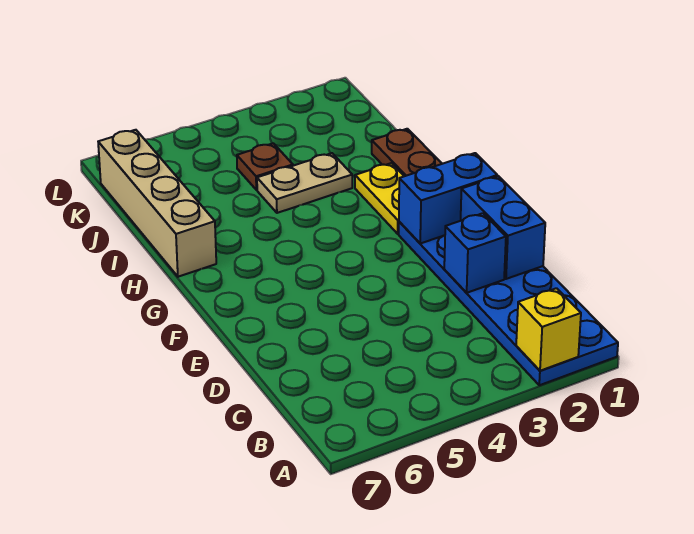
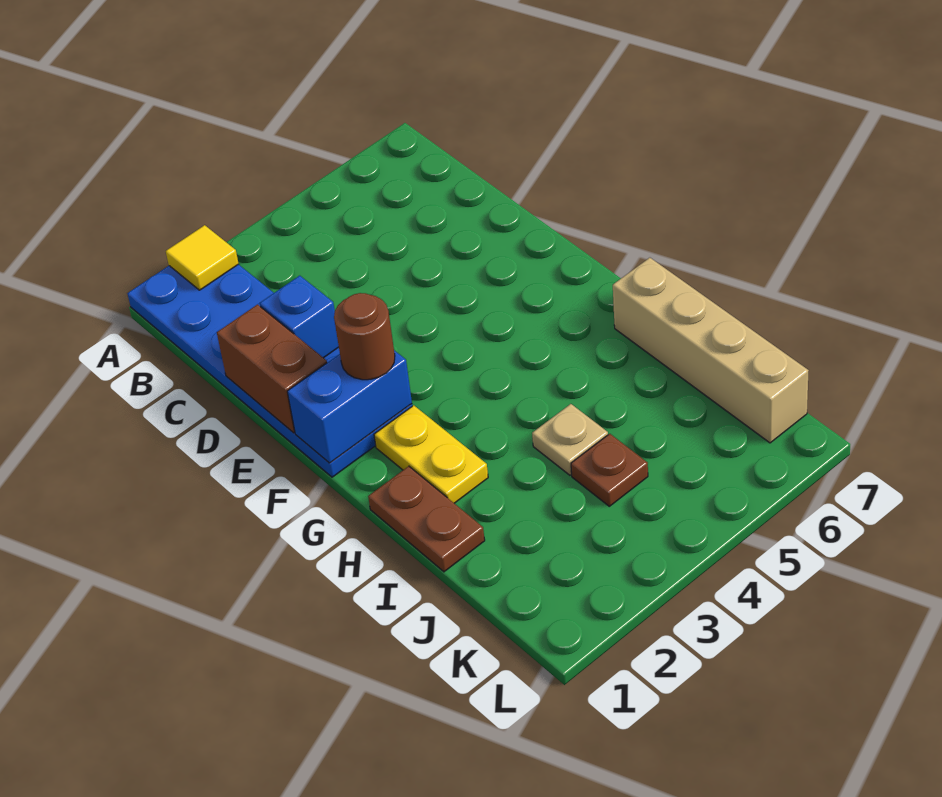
yellow 1x1 brick [516,288,581,371] -> yellow 1x1 tile [166,225,239,290]
blue 1x2 brick [461,176,545,279] -> brown 1x2 brick [217,304,327,433]
none -> brown 1x1 round brick [334,293,395,380]
tan 1x2 plate [257,153,352,213] -> tan 1x1 plate [532,404,608,475]

